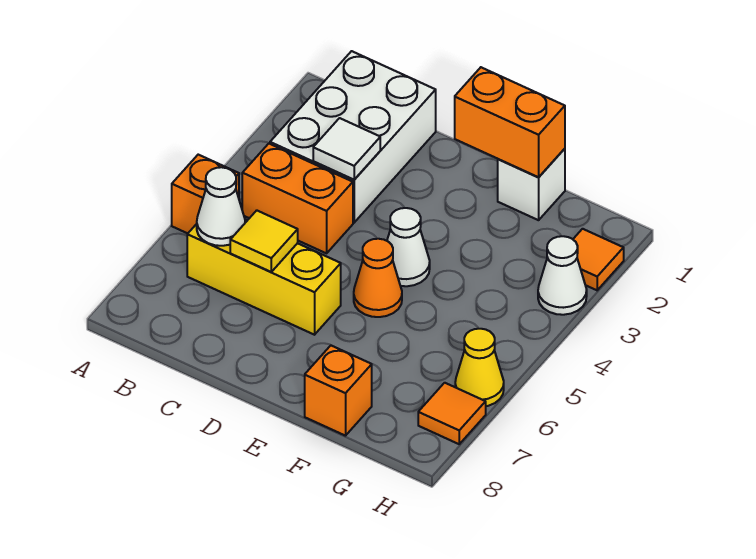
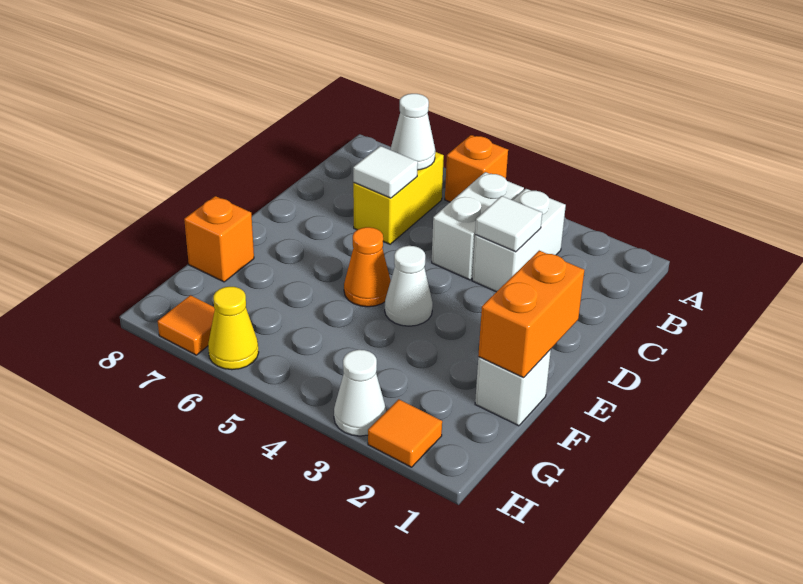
white 2x3 brick [270,51,436,223] -> white 1x2 brick [472,189,566,292]
orange 1x2 brick [242,144,353,253] -> white 1x2 brick [432,172,524,280]
yellow 1x3 brick [187,219,341,335] -> yellow 1x2 brick [353,152,444,244]
yellow 1x1 tile [230,210,298,272] -> white 1x1 tile [353,146,418,198]

